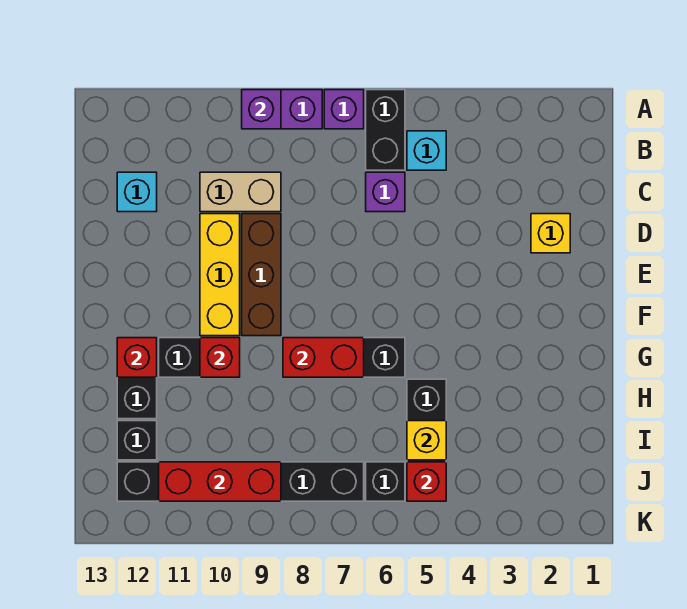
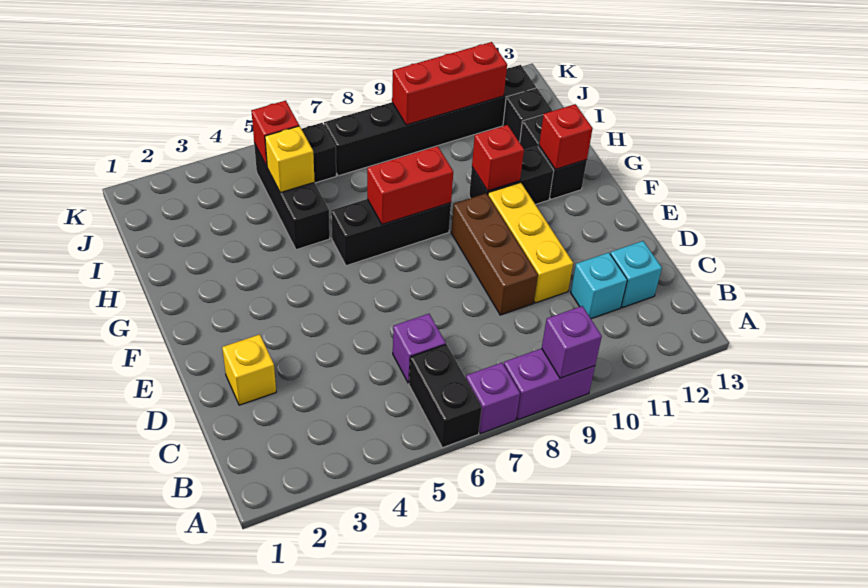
cyan 1x1 brick [407,131,446,170] -> cyan 1x1 brick moved to [571,253,627,319]
tan 1x2 brick [200,172,281,212] -> none

